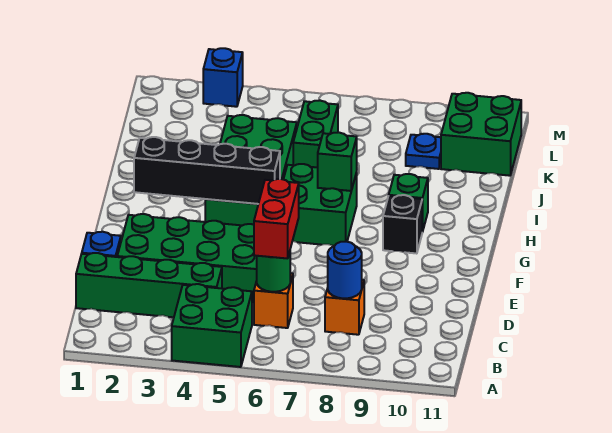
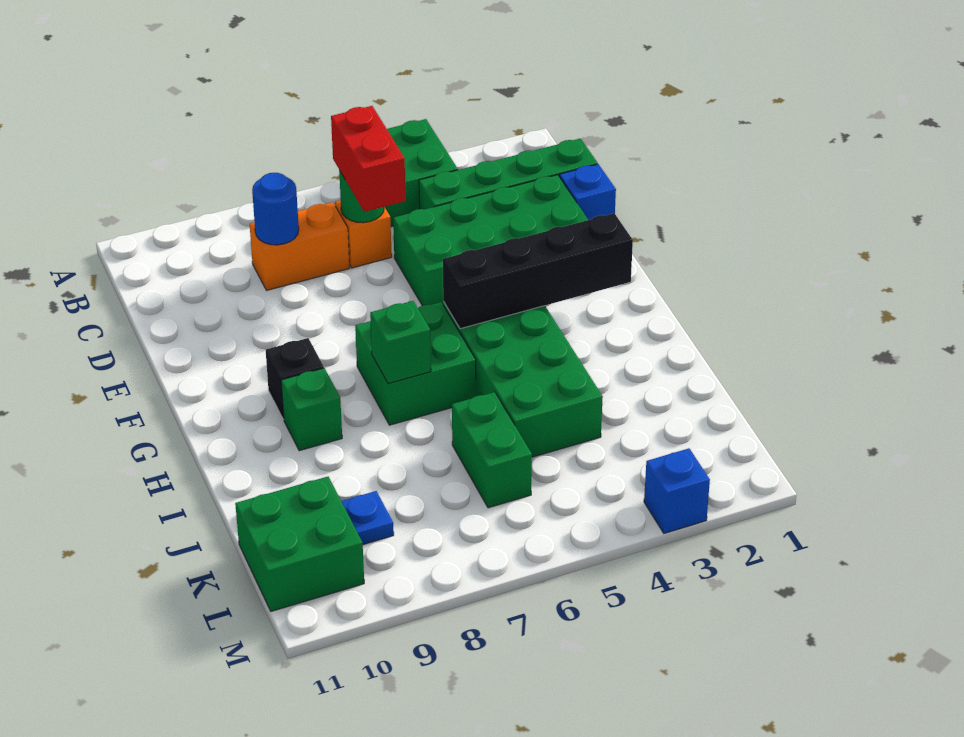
orange 1x1 brick [325,280,364,335] -> orange 1x2 brick [250,202,350,290]

